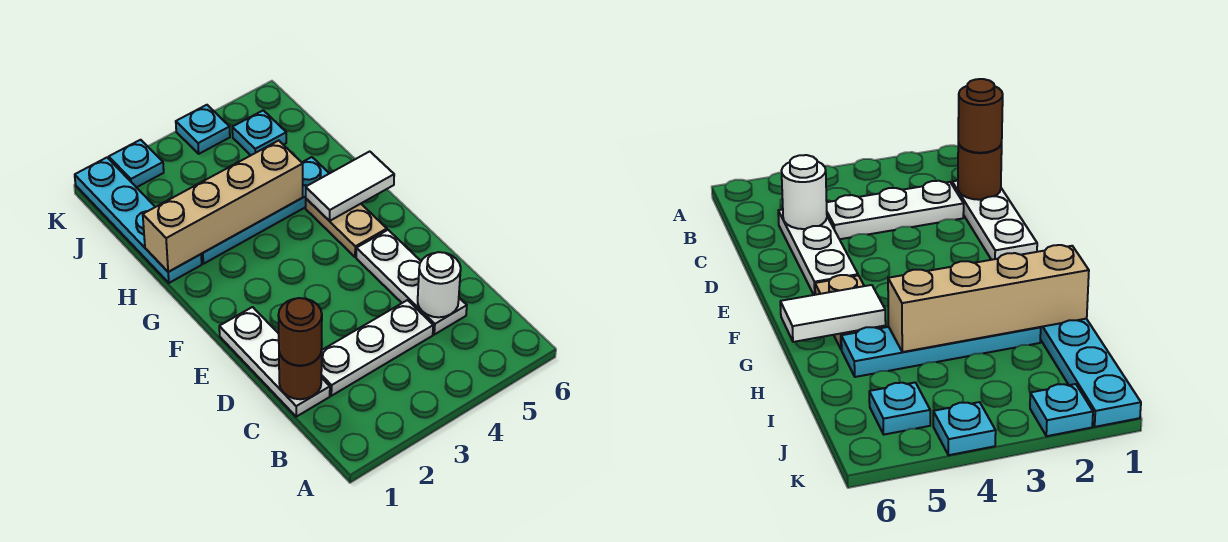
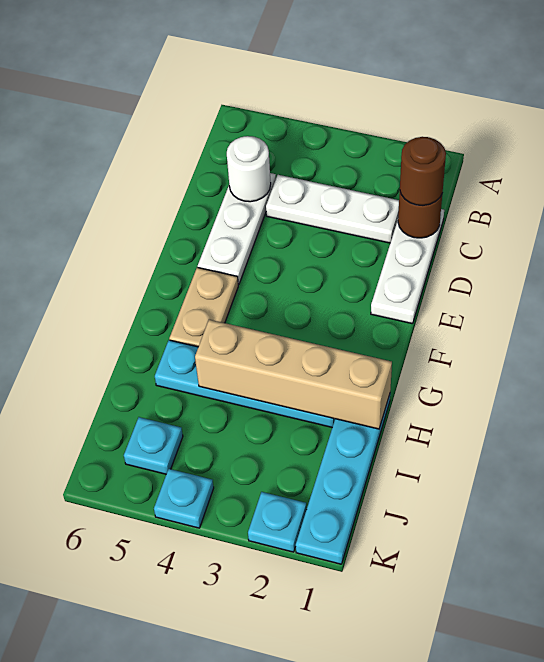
white 1x2 tile [306,151,394,221] -> none

